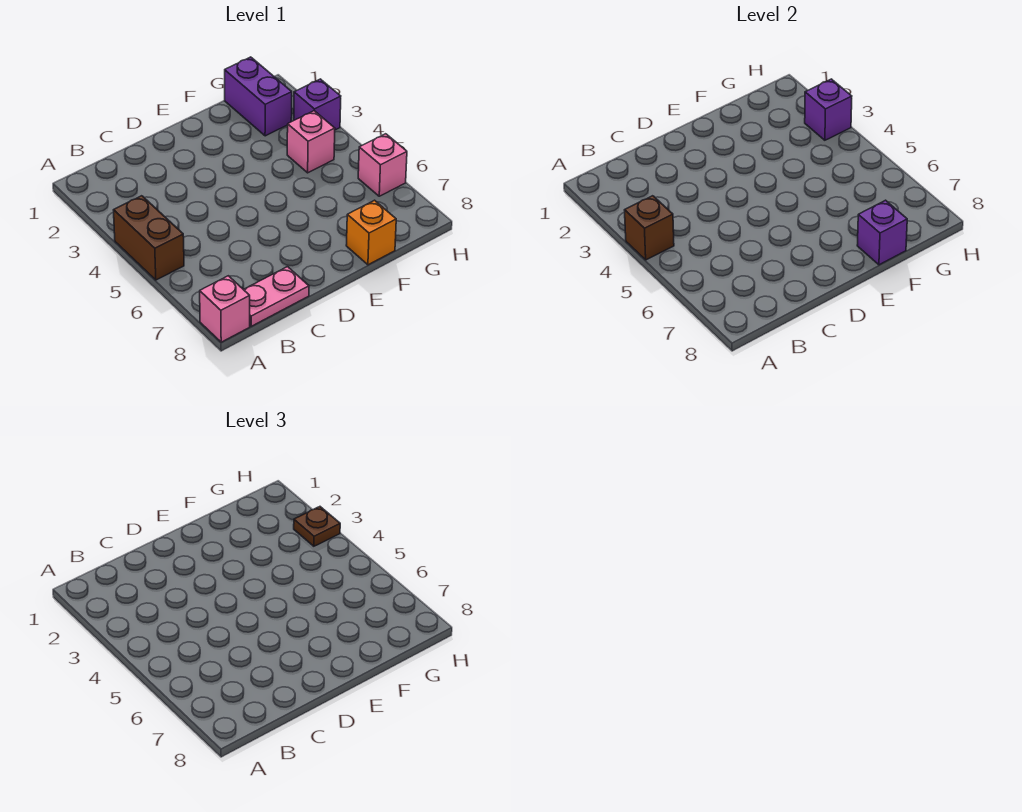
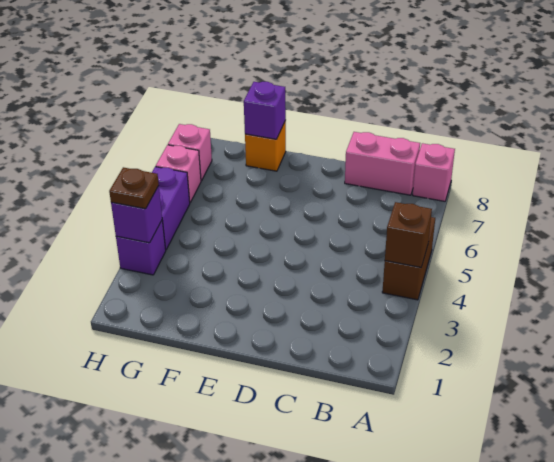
pink 1x2 plate [243,267,309,326] -> pink 1x2 brick [345,132,420,195]
purple 1x2 brick [225,57,292,136] -> purple 1x2 brick moved to [152,167,190,249]
pink 1x1 brick [287,111,335,173] -> pink 1x1 brick moved to [168,124,212,181]

